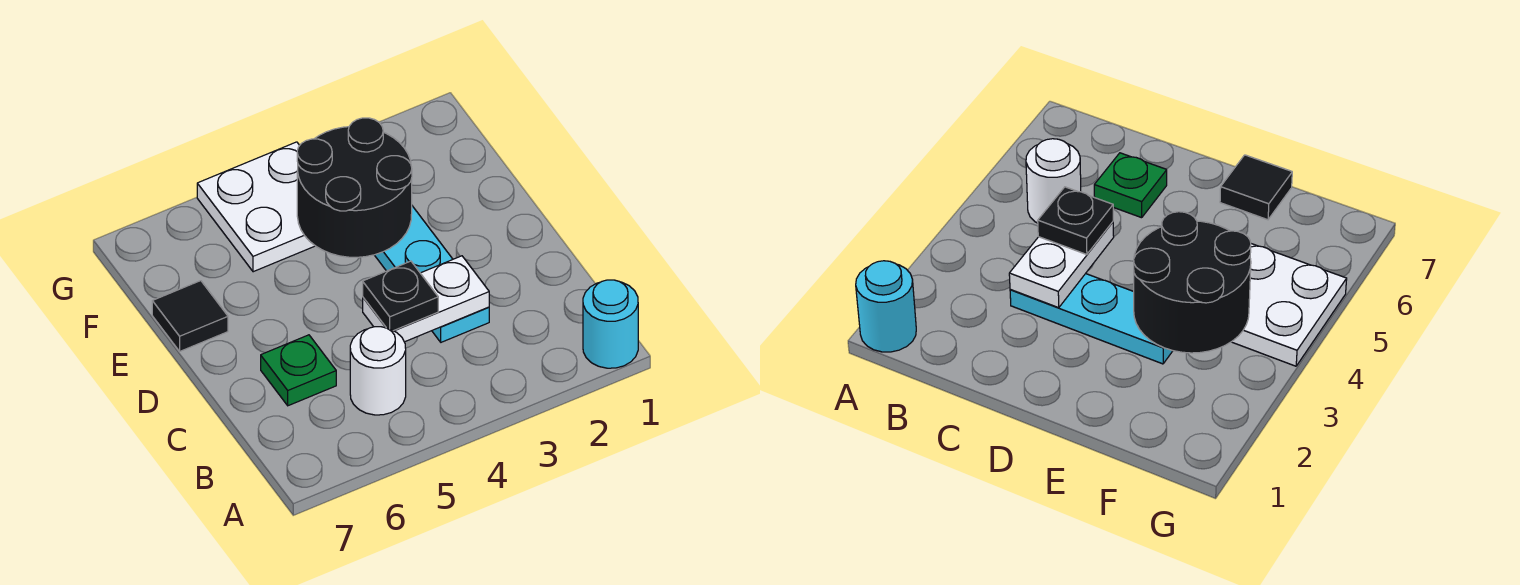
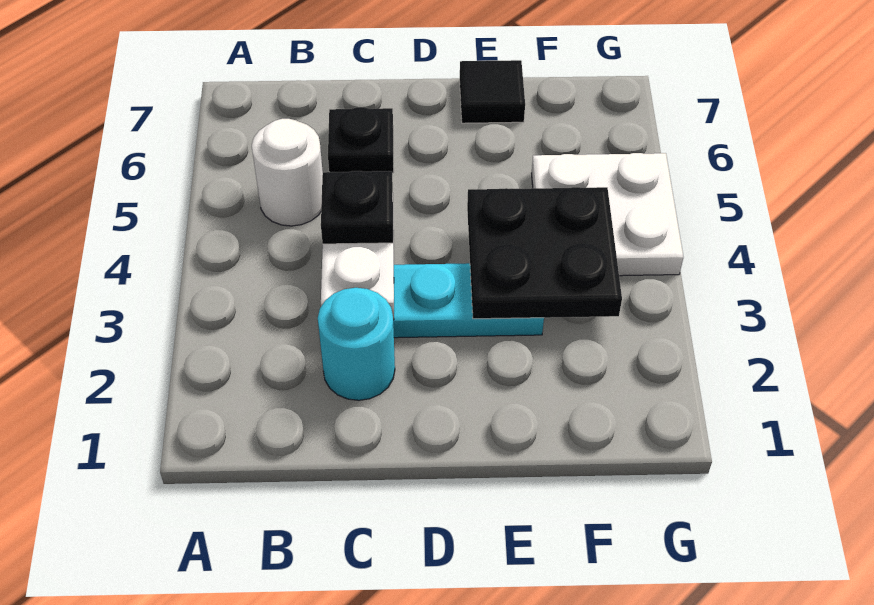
cyan 1x1 round brick [583,280,638,368] -> cyan 1x1 round brick moved to [318,288,395,400]
green 1x1 plate [261,335,336,406] -> black 1x1 plate [328,107,394,173]
black 2x2 round brick [297,118,412,257] -> black 2x2 plate [467,187,622,319]

